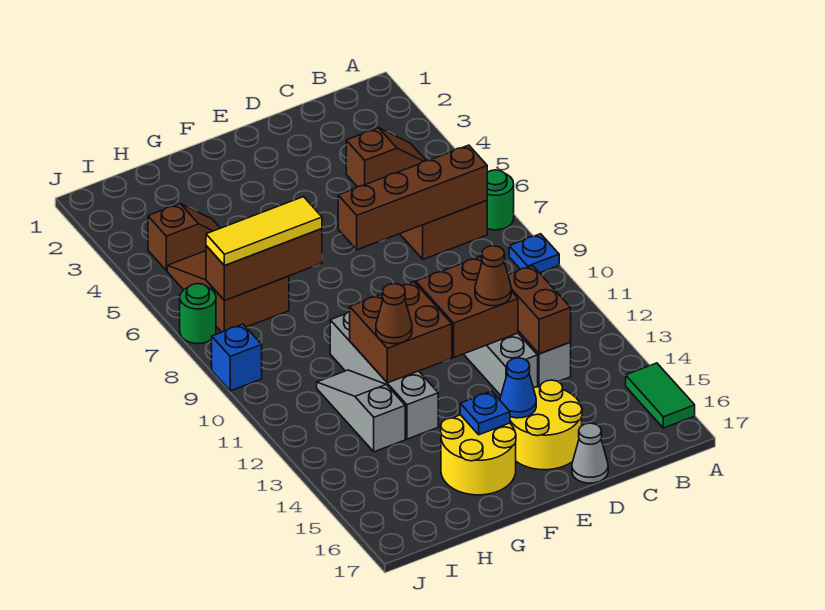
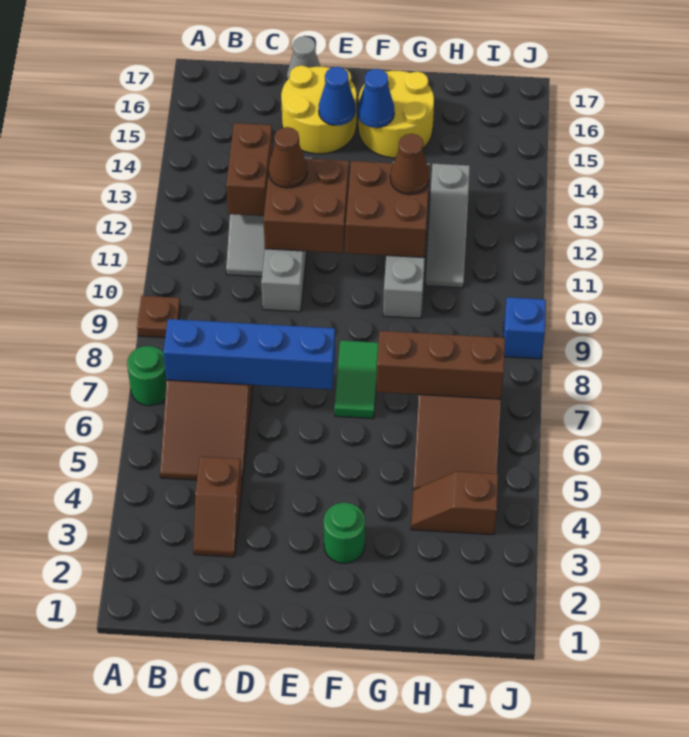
blue 1x1 plate [509,234,559,273] -> brown 1x1 plate [137,296,181,338]
green 1x2 tile [626,363,695,428] -> green 1x2 tile moved to [334,340,379,419]
brown 1x2 slope [346,128,426,187] -> brown 1x2 slope turned to [193,457,242,557]
brown 1x4 brick [338,145,487,250] -> blue 1x4 brick [163,319,335,389]
blue 1x1 plate [460,391,510,435] -> blue 1x1 cone [357,69,394,128]
yellow 1x3 tile [206,197,322,266] -> none
green 1x1 round brick [180,284,216,344] -> green 1x1 round brick moved to [324,503,365,564]

